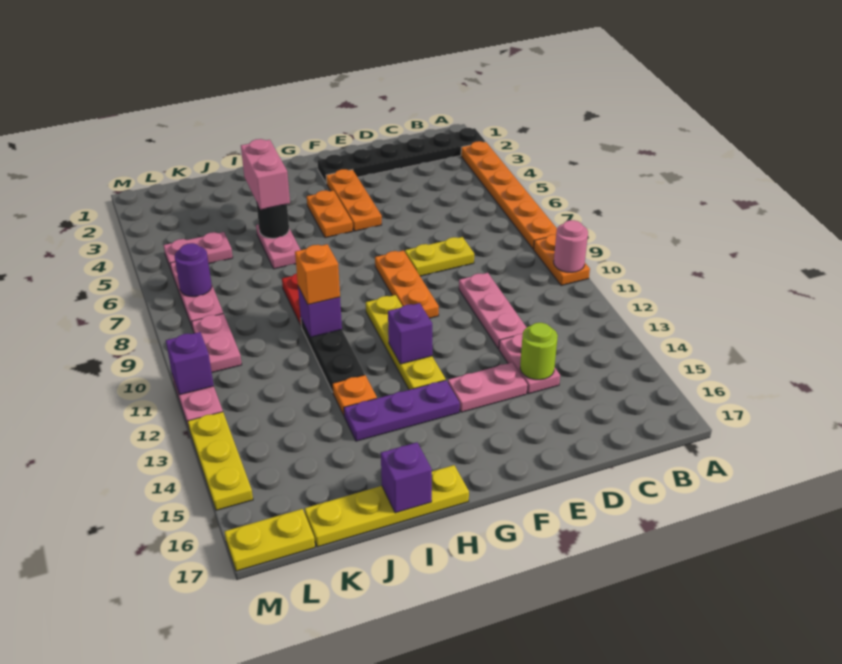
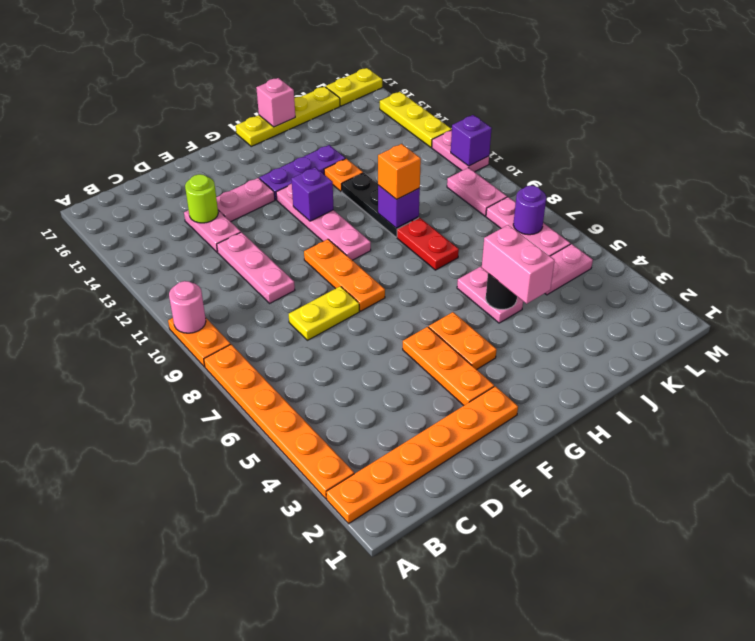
black 1x6 plate [317,128,485,183] -> orange 1x6 plate [326,386,518,524]
yellow 1x4 plate [366,295,446,390] -> pink 1x4 plate [276,184,371,260]
purple 1x1 brick [381,442,432,513] -> pink 1x1 brick [256,78,295,127]

